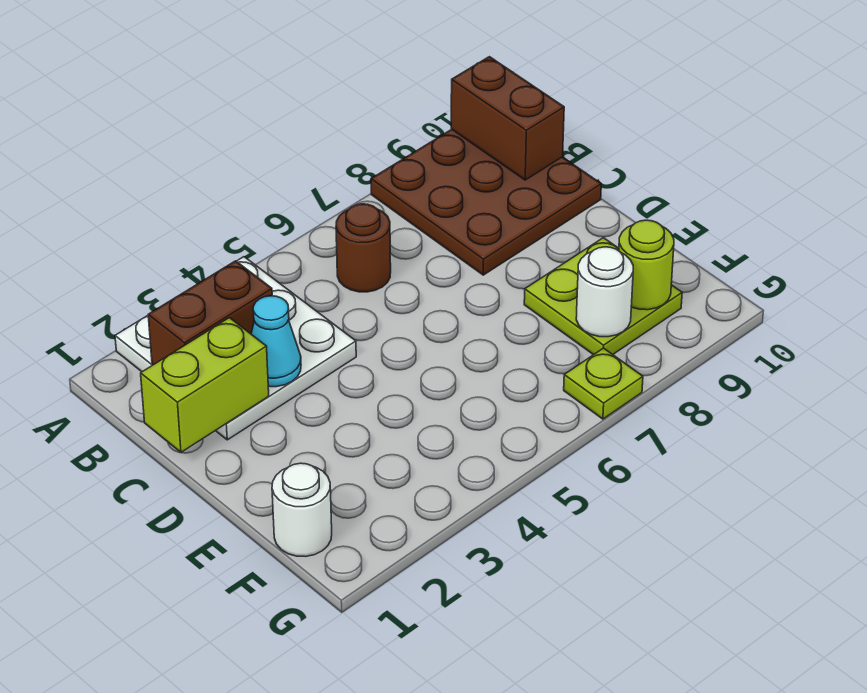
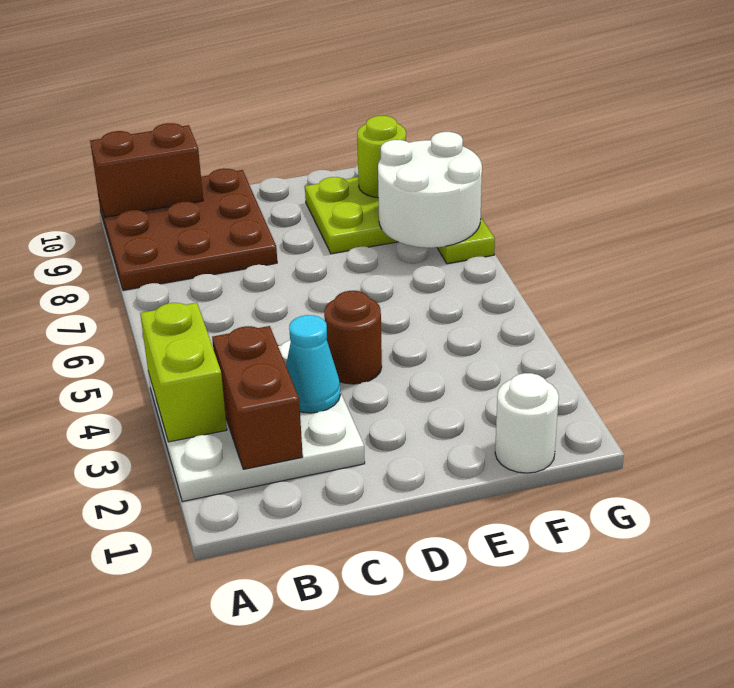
brown 1x1 round brick [336,204,391,292] -> brown 1x1 round brick moved to [324,291,382,384]
lime 1x2 brick [141,318,269,452] -> lime 1x2 brick moved to [140,303,227,442]
white 1x1 round brick [576,247,633,337] -> white 2x2 round brick [378,132,482,248]

